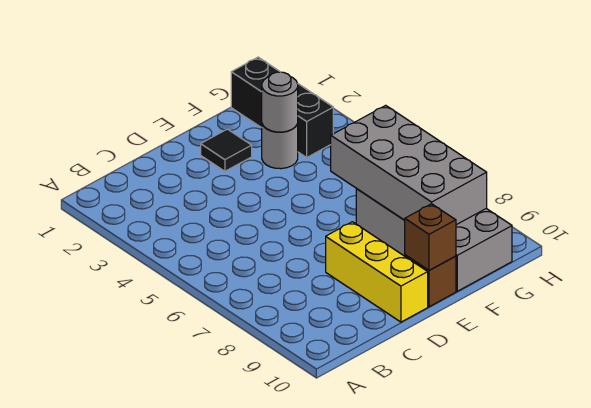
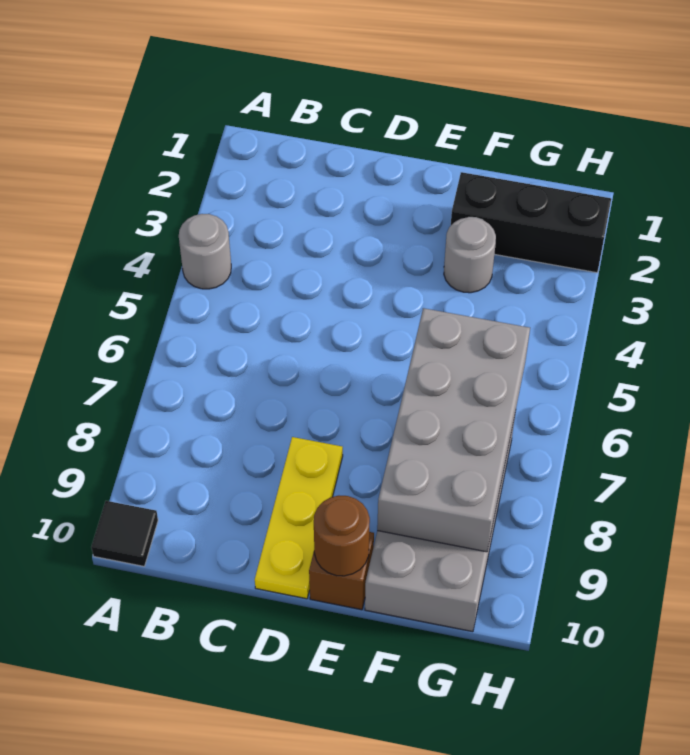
yellow 1x3 brick [326,222,428,322] -> yellow 1x3 plate [255,437,343,599]
black 1x1 tile [201,129,252,171] -> black 1x1 tile moved to [91,501,158,566]
brown 1x1 brick [404,204,456,270] -> brown 1x1 round brick [314,496,370,576]
grey 1x1 round brick [262,72,298,132] -> grey 1x1 round brick moved to [179,214,231,289]
black 1x3 brick [231,57,333,157] -> black 1x3 brick turned to [451,172,611,273]

